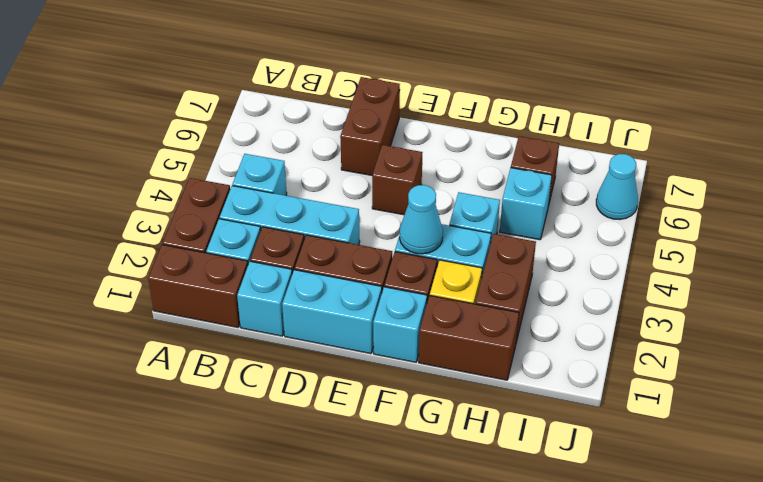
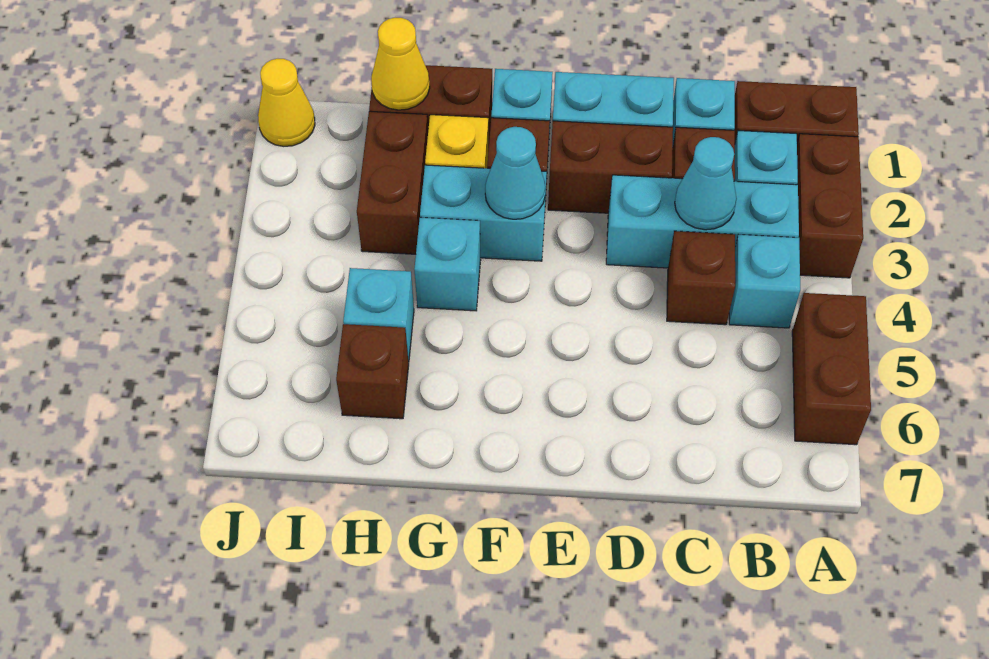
brown 1x2 brick [340,77,400,175] -> brown 1x2 brick moved to [792,293,871,445]
brown 1x1 brick [372,145,422,215] -> brown 1x1 brick moved to [667,231,735,325]
none -> yellow 1x1 cone [371,18,430,110]
none -> yellow 1x1 cone [258,59,315,146]
cyan 1x1 cone [596,154,638,220] -> cyan 1x1 cone moved to [675,137,737,230]

